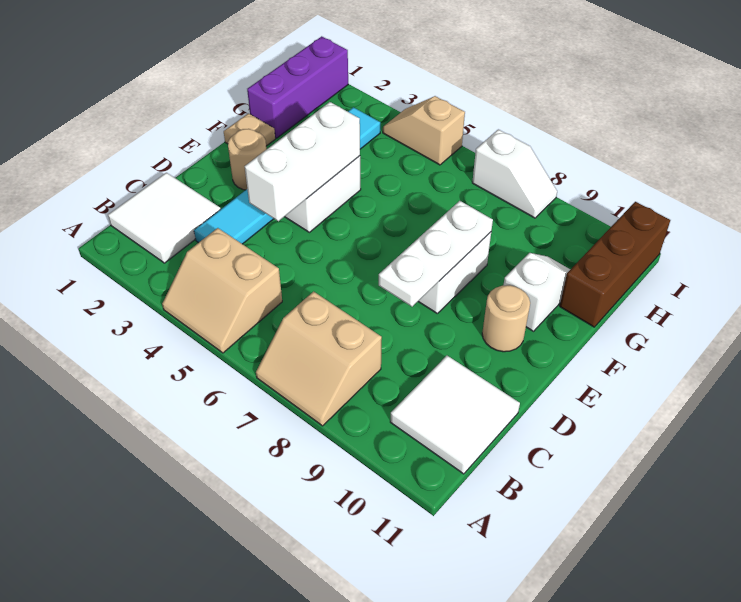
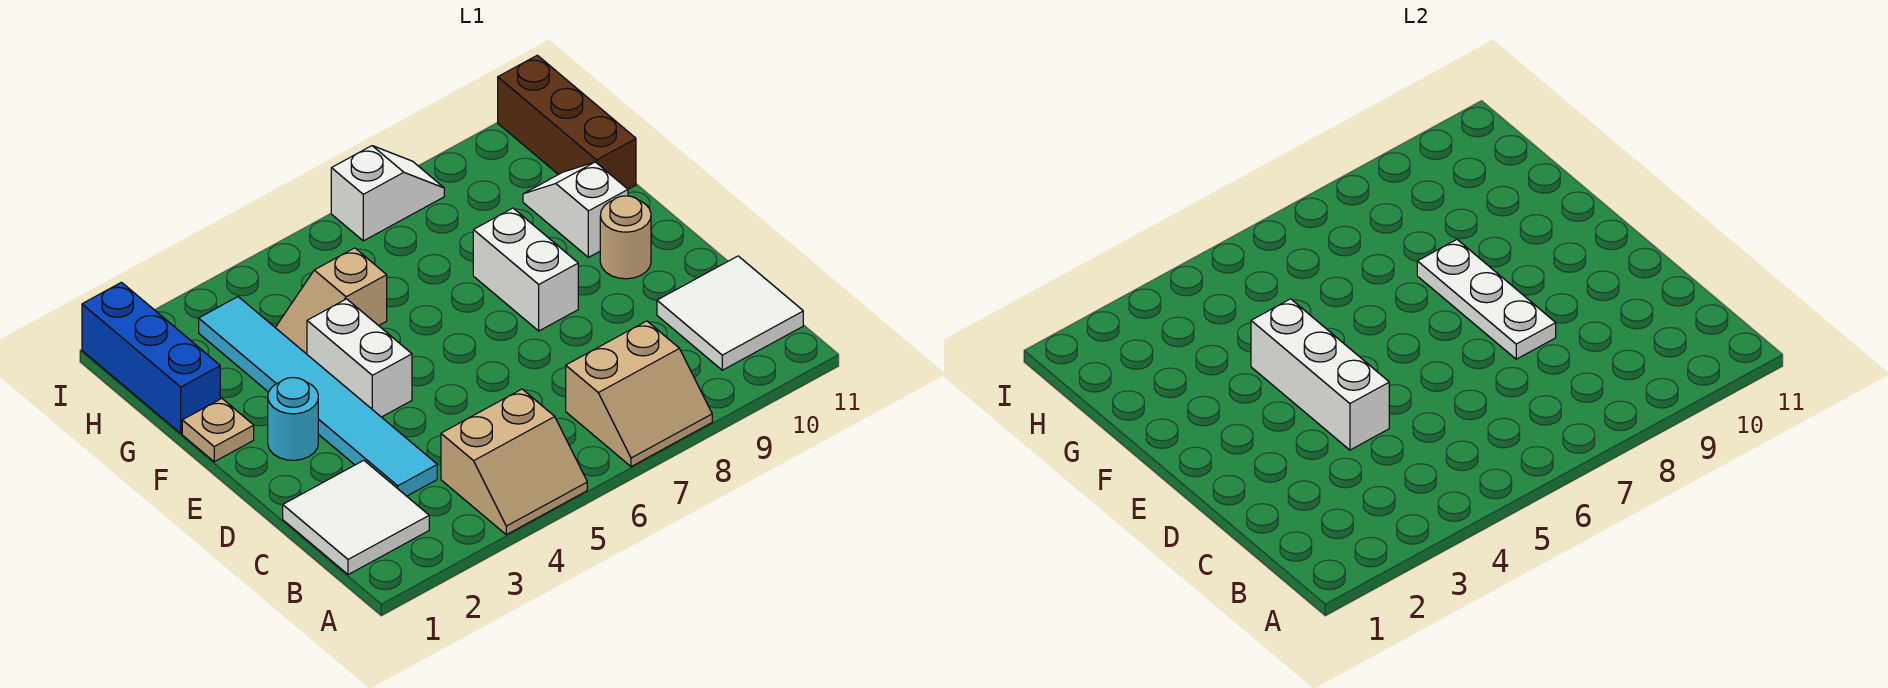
tan 1x1 round brick [228,129,266,190] -> cyan 1x1 round brick [268,378,318,460]
purple 1x3 brick [247,36,348,138] -> blue 1x3 brick [82,282,220,433]
tan 1x2 slope [383,96,465,165] -> tan 1x2 slope moved to [275,248,387,354]

